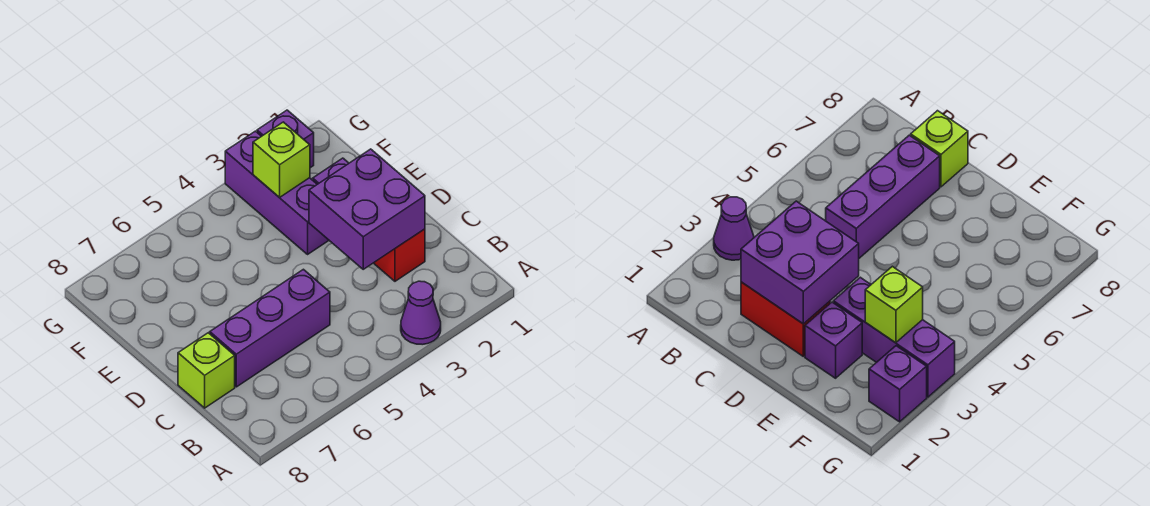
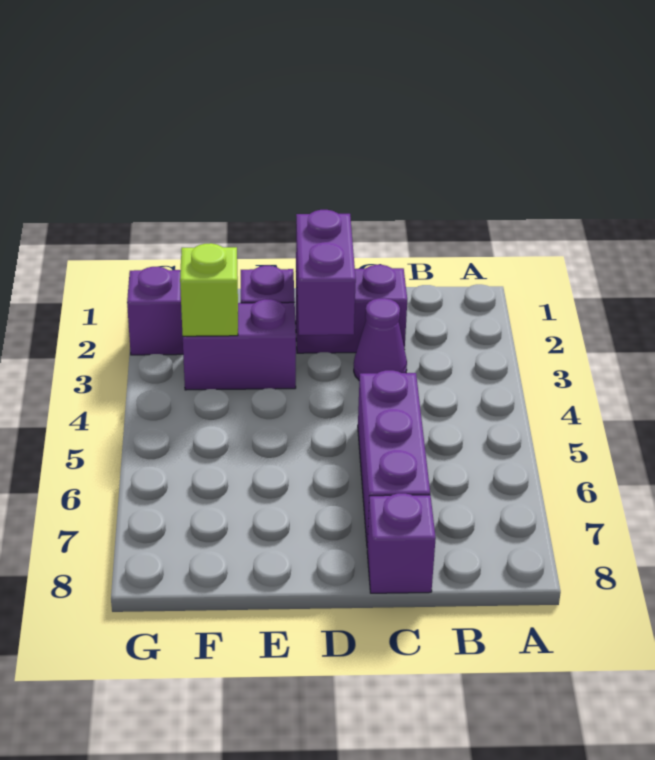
purple 1x1 cone [401,281,441,345] -> purple 1x1 cone moved to [354,298,407,380]
red 1x2 brick [374,229,425,281] -> purple 1x2 brick [296,265,407,353]
purple 2x2 brick [309,149,425,269] -> purple 1x2 brick [296,210,356,335]
lime 1x1 brick [178,333,235,408] -> purple 1x1 brick [367,493,436,593]
purple 1x3 brick [225,131,329,254] -> purple 1x2 brick [183,299,296,390]

